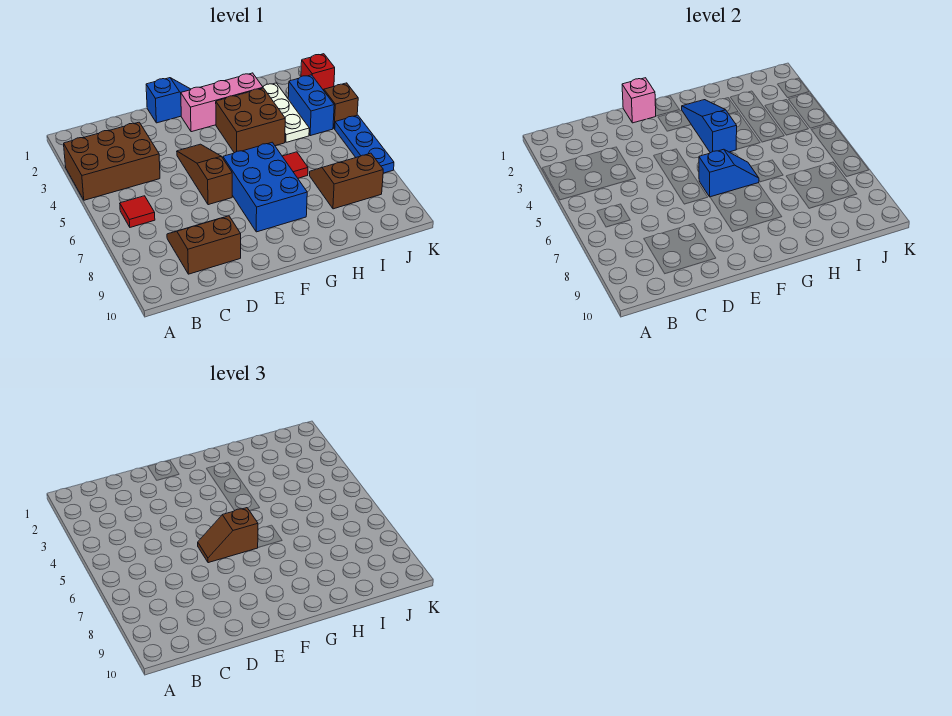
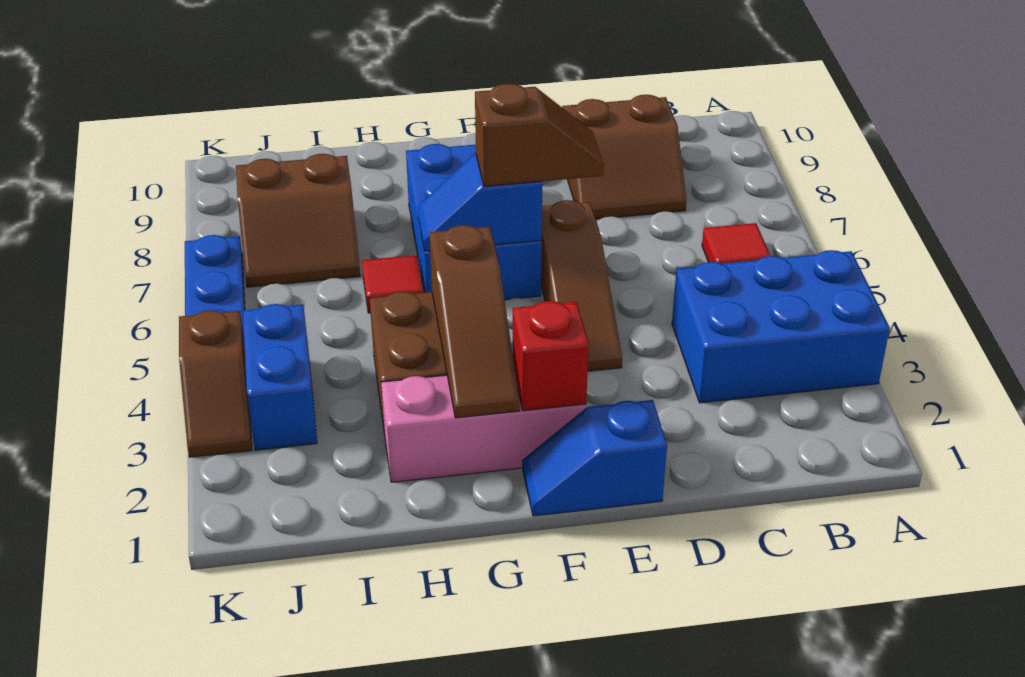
brown 2x3 brick [64,122,160,200] -> blue 2x3 brick [672,250,890,403]
pink 1x1 brick [622,78,656,123] -> none
blue 1x3 slope [682,100,737,153] -> brown 1x3 slope [430,225,519,418]
white 1x3 plate [263,83,309,142] -> none
red 1x1 brick [301,54,335,89] -> red 1x1 brick moved to [513,301,589,411]

